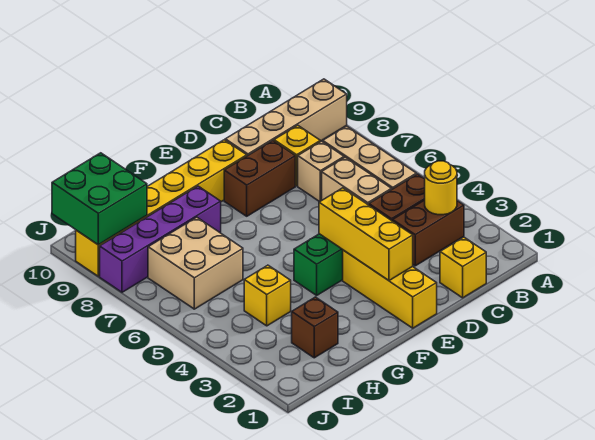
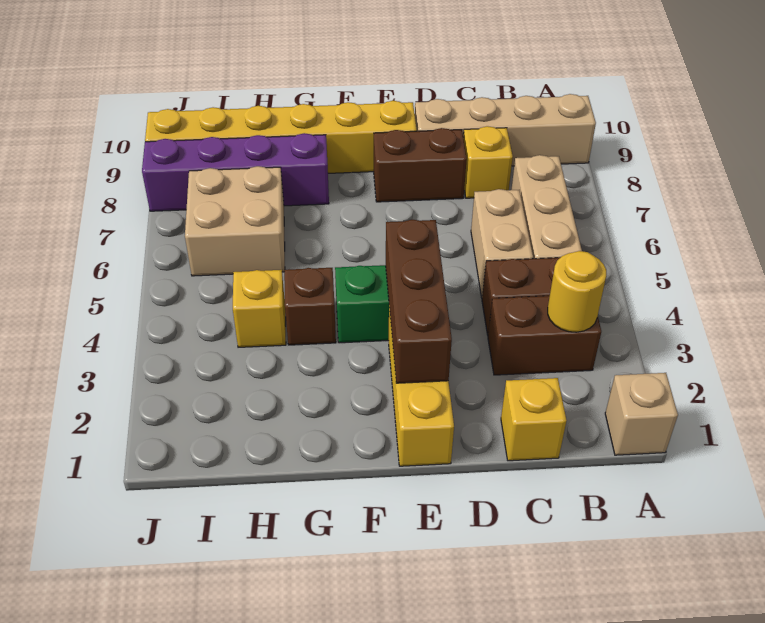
tan 1x1 brick [298,141,344,202] -> tan 1x1 brick moved to [605,373,678,455]
yellow 1x3 brick [319,188,413,281] -> brown 1x3 brick [386,220,452,383]
brown 1x1 brick [292,297,338,358] -> brown 1x1 brick moved to [284,268,336,345]
green 2x2 brick [52,153,147,245] -> none

